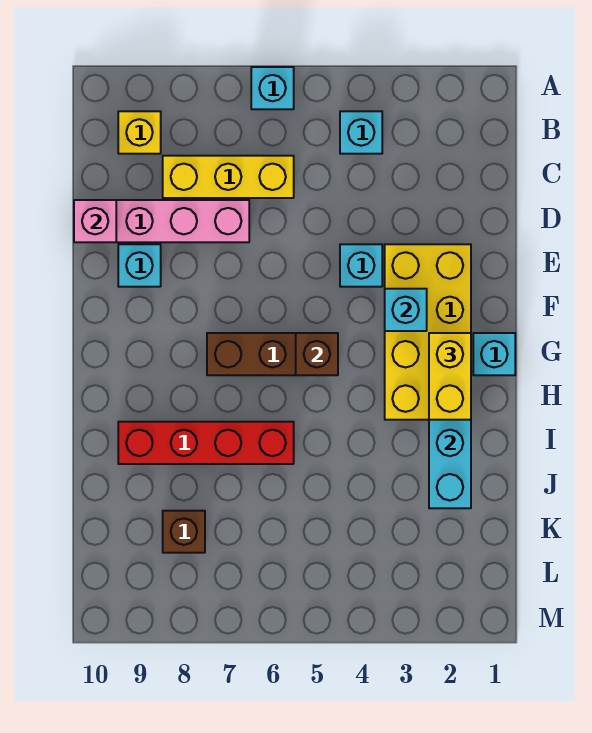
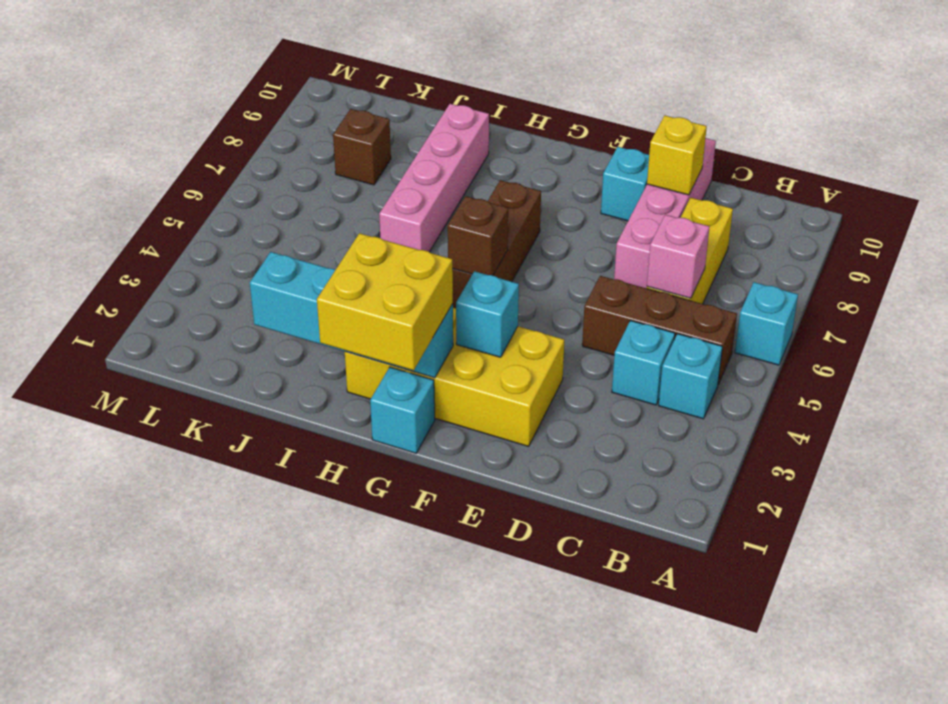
none -> brown 1x3 brick [582,276,737,384]
yellow 1x1 brick [118,111,161,154] -> yellow 1x1 brick moved to [647,115,707,195]
pink 1x1 brick [74,200,116,242] -> pink 1x1 brick moved to [647,215,710,298]
cyan 1x1 brick [340,244,382,287] -> cyan 1x1 brick moved to [612,321,675,405]
yellow 1x2 brick [429,333,471,420] -> yellow 2x2 brick [317,233,453,370]
red 1x4 brick [118,422,294,464] -> pink 1x4 brick [379,104,489,252]

